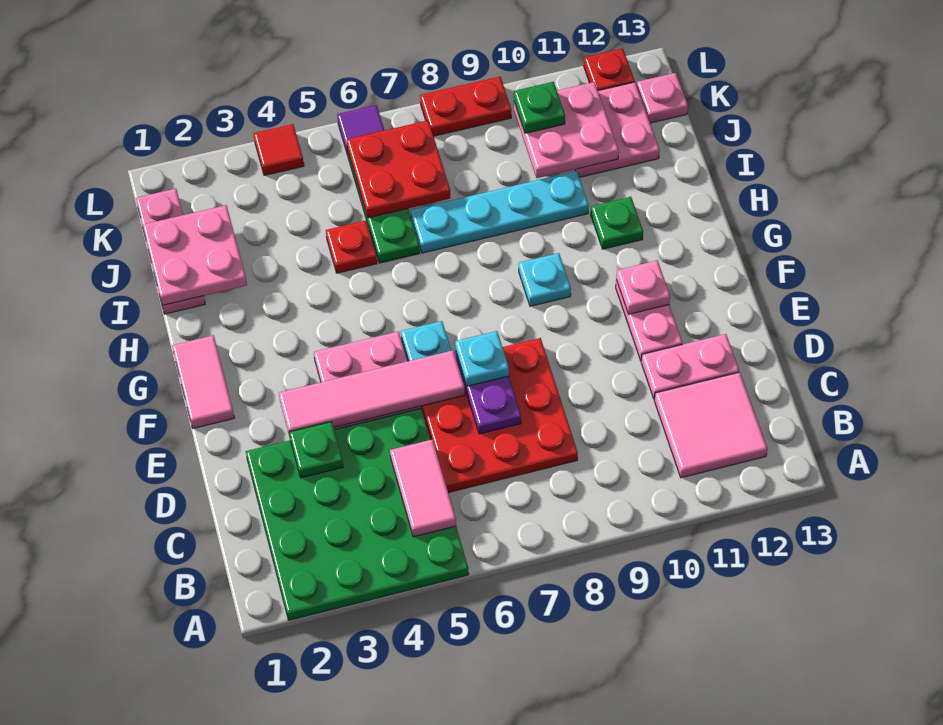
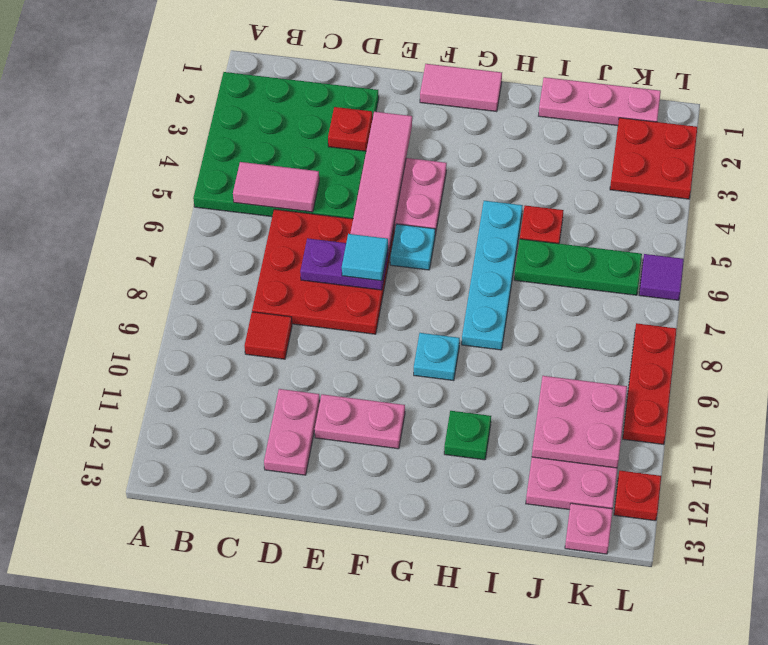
pink 2x2 tile [654,372,767,478] -> none
green 1x1 plate [289,422,343,478] -> red 1x1 plate [328,107,372,151]
cyan 1x1 plate [455,331,509,386] -> cyan 1x1 tile [342,234,388,281]
pink 1x1 plate [616,260,670,314] -> none
pink 2x2 plate [142,205,247,306] -> none
cyan 1x4 plate [411,171,589,253] -> cyan 1x4 plate moved to [462,201,523,350]
red 2x2 plate [347,121,450,218] -> red 2x2 plate moved to [610,118,697,199]
green 1x1 plate [514,82,565,133] -> none
red 1x1 tile [254,124,304,175] -> red 1x1 tile moved to [245,312,292,359]
red 1x2 plate [420,77,511,136] -> red 1x3 plate [623,323,676,445]

